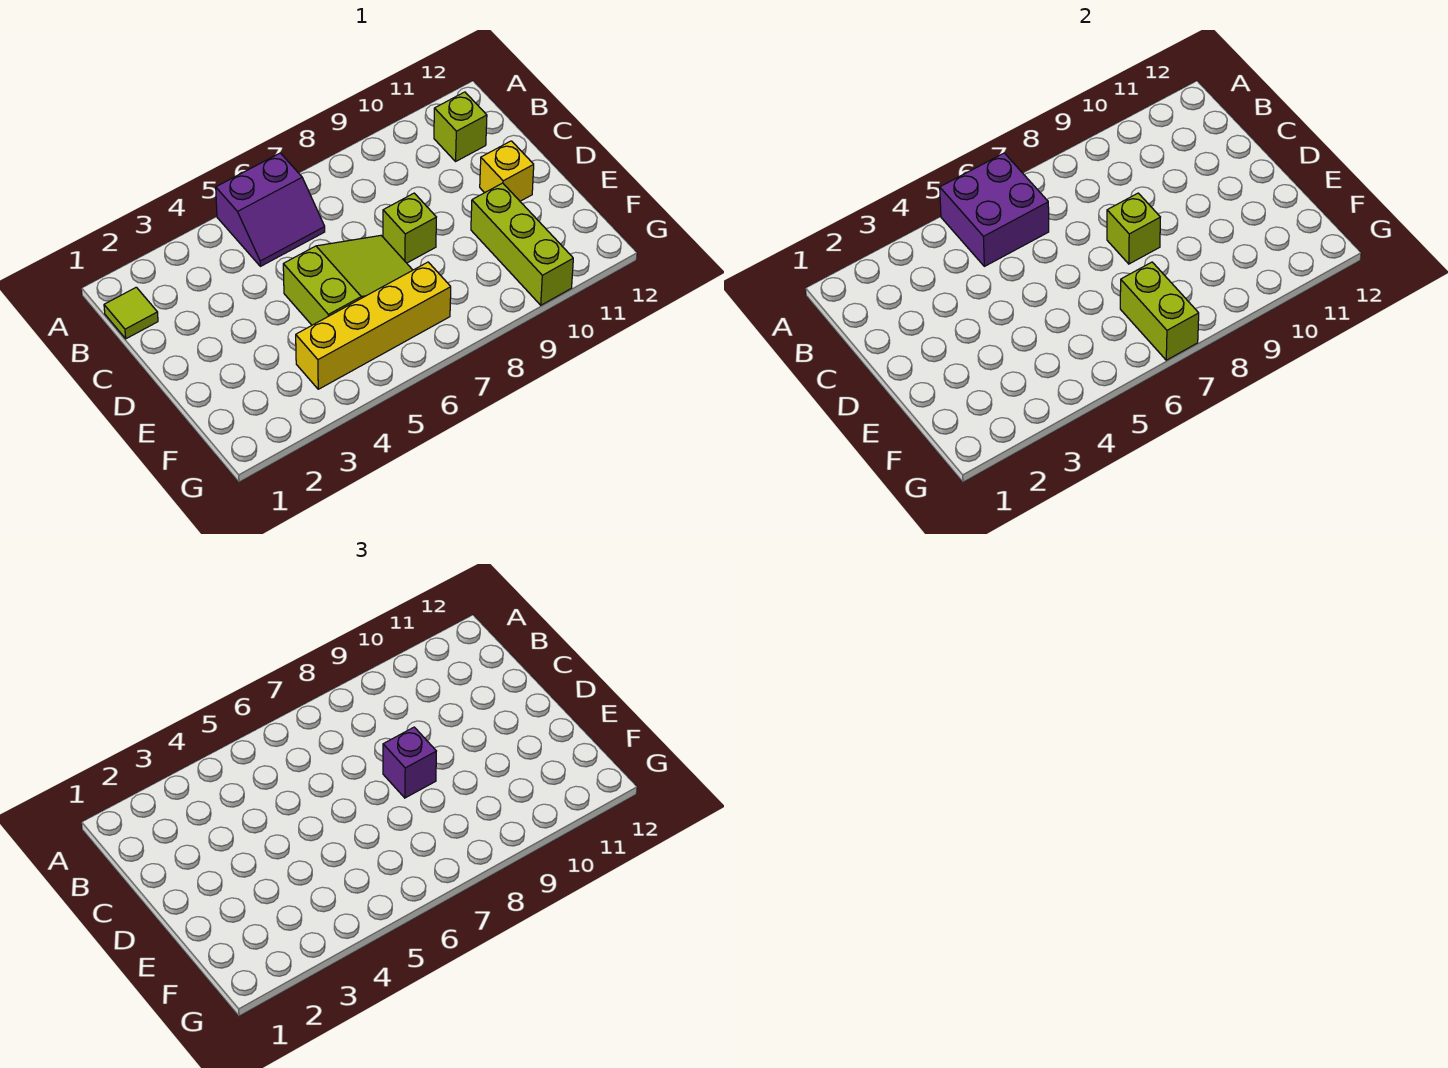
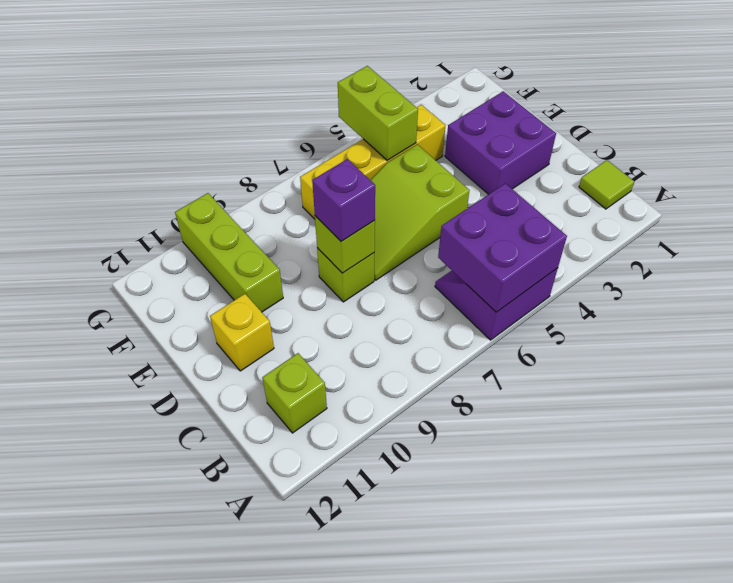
none -> purple 2x2 brick [445,91,556,194]
lime 1x2 brick [1120,262,1199,360] -> lime 1x2 brick moved to [338,66,418,160]

